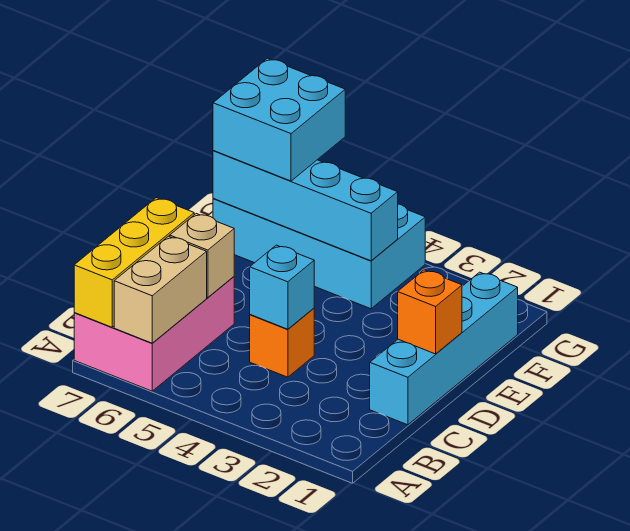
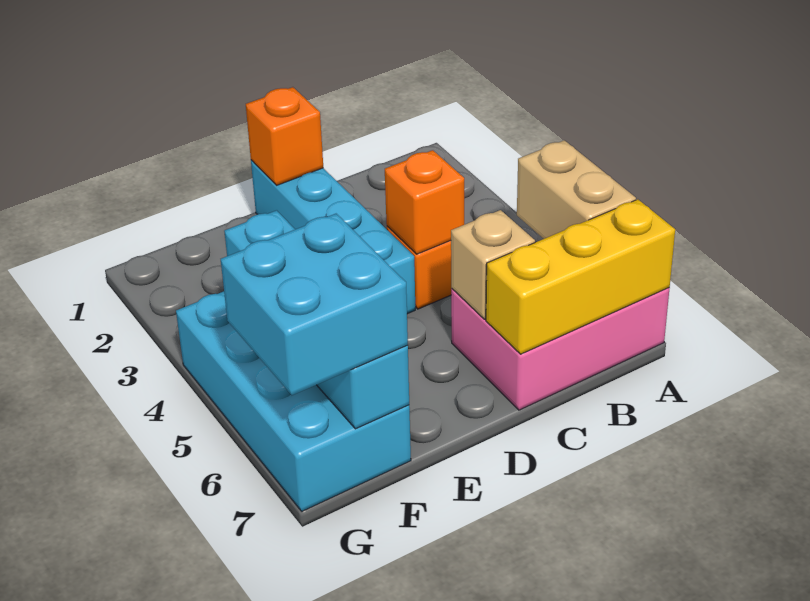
tan 1x2 brick [114,236,207,343] -> tan 1x2 brick turned to [517,140,636,239]
cyan 1x4 brick [370,272,518,425] -> cyan 1x4 brick turned to [251,160,415,314]
cyan 1x1 brick [250,245,314,329] -> orange 1x1 brick [385,150,464,254]

